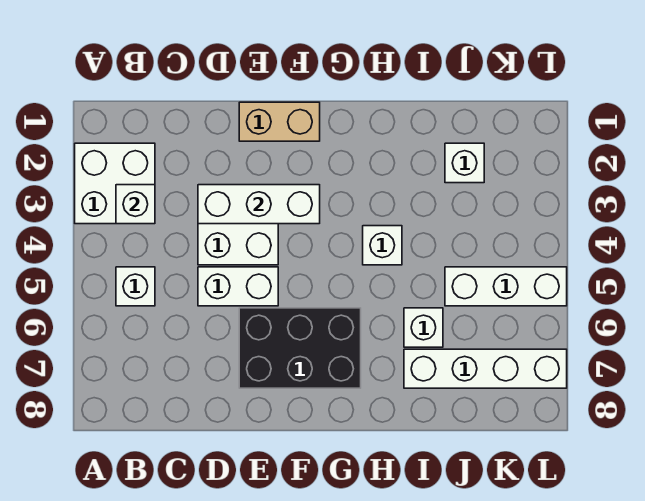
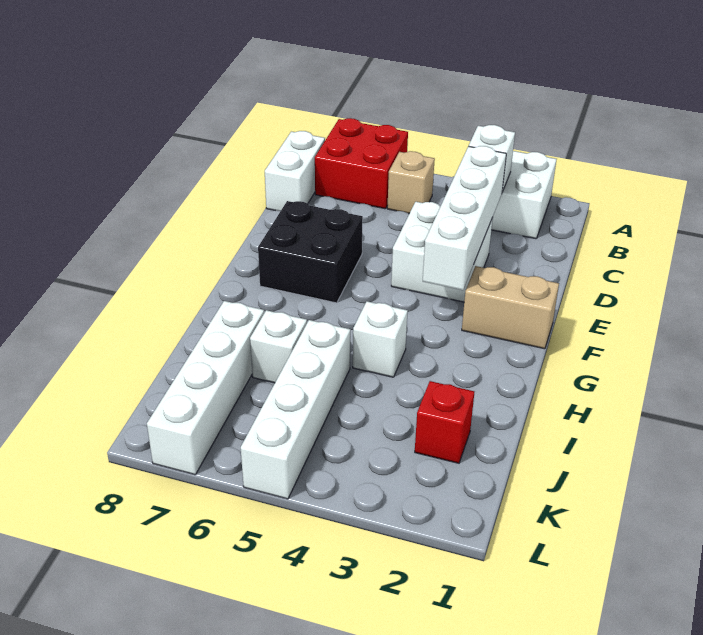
none -> red 2x2 brick [315,118,408,209]
white 1x1 brick [116,267,155,306] -> tan 1x1 brick [387,151,435,213]
white 1x3 brick [198,185,320,224] -> white 1x4 brick [423,146,506,290]
white 1x2 brick [198,267,278,306] -> white 1x2 brick moved to [265,131,325,211]
tan 1x2 brick [239,102,320,141] -> tan 1x2 brick turned to [462,266,559,349]
black 2x3 brick [239,308,361,388] -> black 2x2 brick [258,201,363,303]
white 1x1 brick [445,143,484,183] -> red 1x1 brick [415,381,474,463]
white 1x3 brick [445,267,567,306] -> white 1x4 brick [241,320,350,499]

